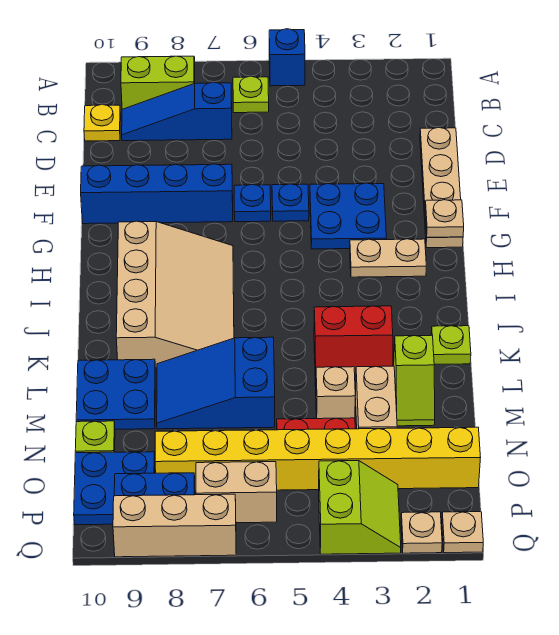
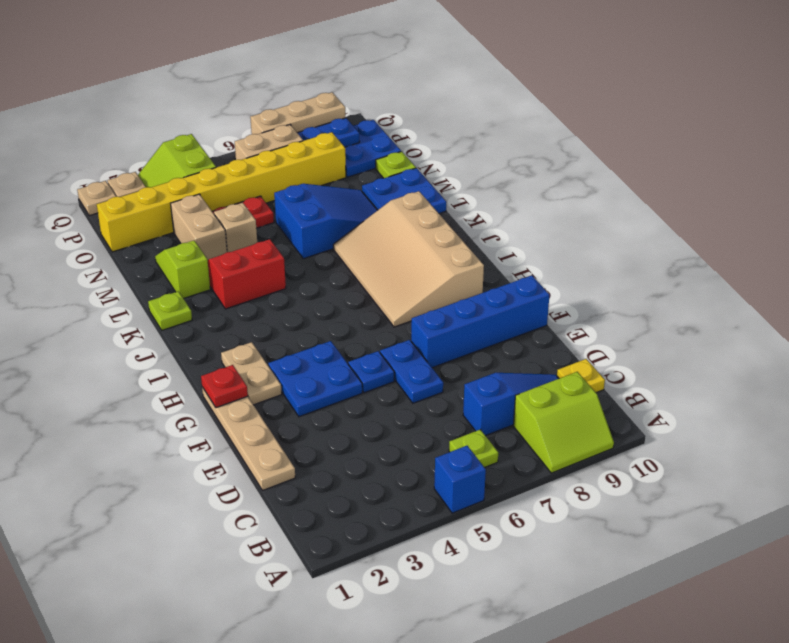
blue 1x1 plate [234,184,271,222] -> blue 1x2 plate [380,340,443,403]
tan 1x1 plate [425,200,464,237] -> red 1x1 plate [201,365,248,408]
tan 1x2 plate [350,239,426,277] -> tan 1x2 plate turned to [221,342,282,405]

